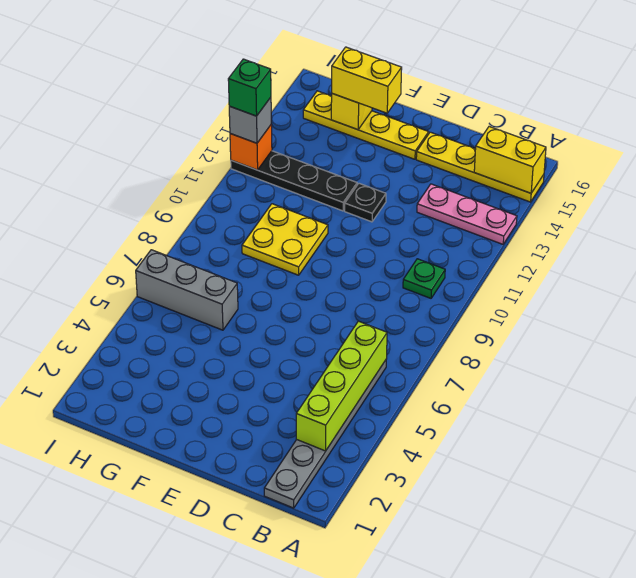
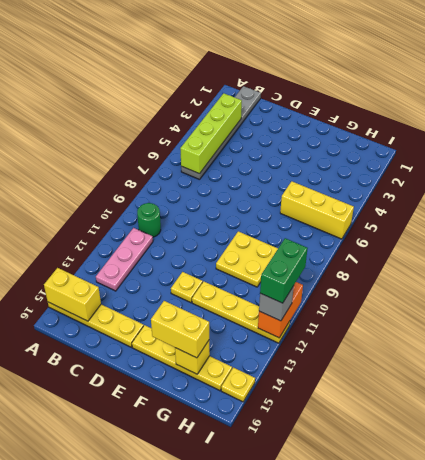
pink 1x3 plate [417,184,517,244] -> pink 1x3 plate turned to [96,228,153,291]
green 1x1 plate [403,259,445,298] -> green 1x1 round brick [137,203,161,237]
black 1x1 plate [345,183,386,222] -> yellow 1x1 plate [171,272,203,303]
black 1x4 plate [231,151,357,211] -> yellow 1x4 plate [192,282,290,343]
grey 1x3 brick [136,250,238,330] -> yellow 1x3 brick [280,181,354,239]
orange 1x1 brick [230,125,272,170] -> orange 1x2 brick [258,282,303,338]
green 1x1 brick [228,59,271,116] -> green 1x2 brick [260,238,308,303]
none -> yellow 1x1 plate [221,368,255,402]

